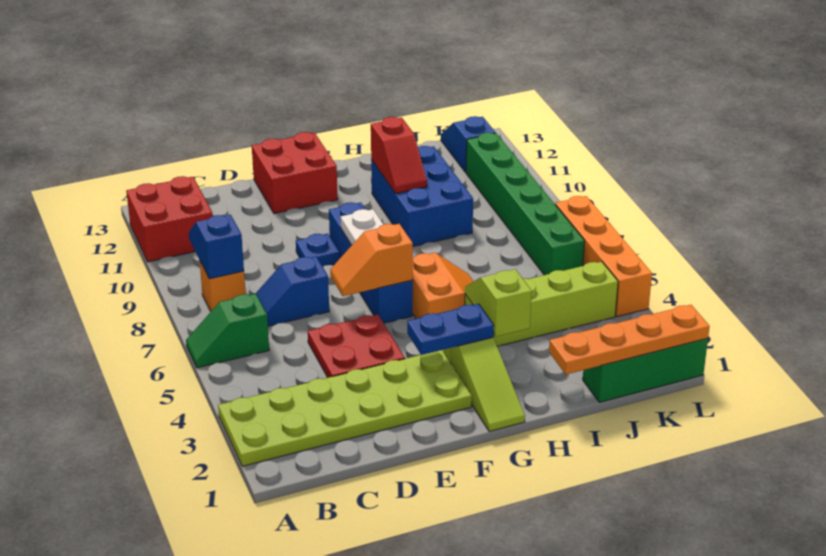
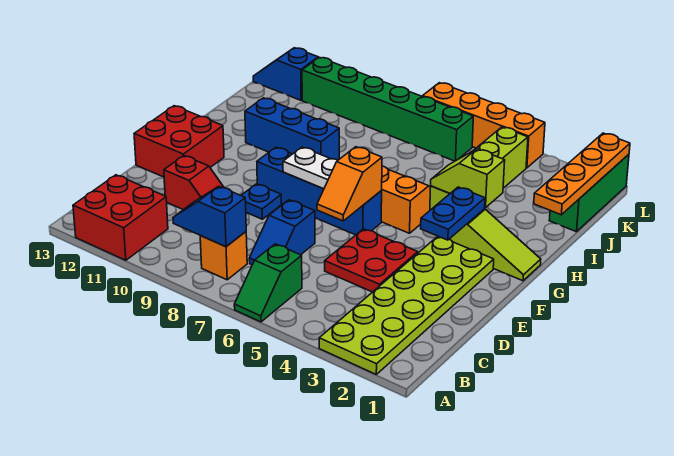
blue 2x3 brick [371,146,473,246] -> blue 1x3 brick [245,98,339,160]
red 1x2 slope [371,117,427,194] -> red 1x2 slope moved to [164,155,224,210]

